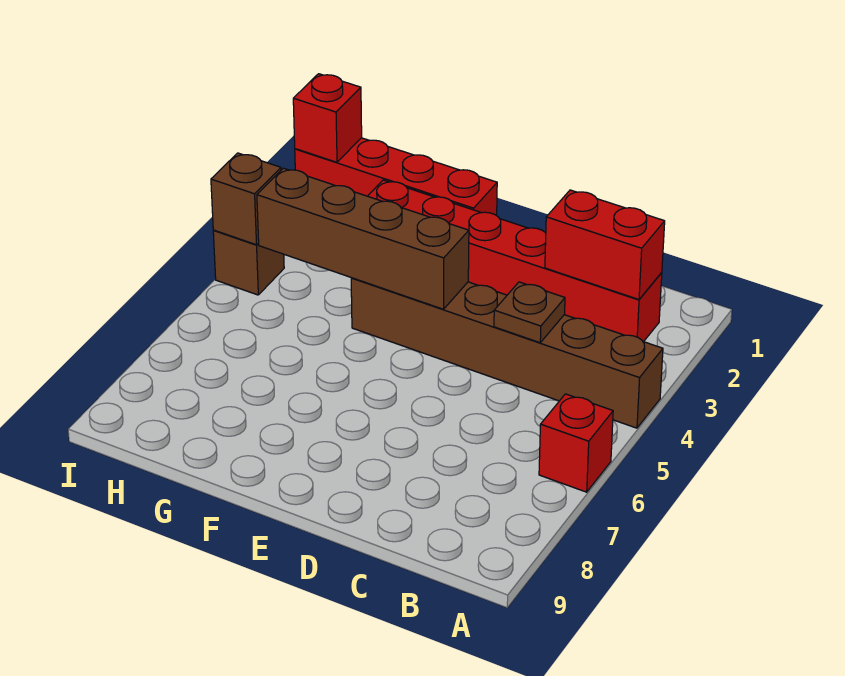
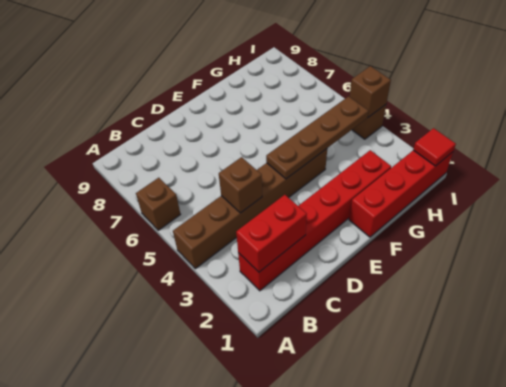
red 1x1 brick [539,394,613,492] -> brown 1x1 brick [136,178,181,230]
brown 1x1 plate [494,282,565,343] -> brown 1x1 brick [219,157,262,213]
brown 1x4 brick [257,168,469,309] -> brown 1x4 plate [266,96,368,179]
red 1x1 brick [293,74,362,162] -> red 1x1 tile [413,128,456,166]

